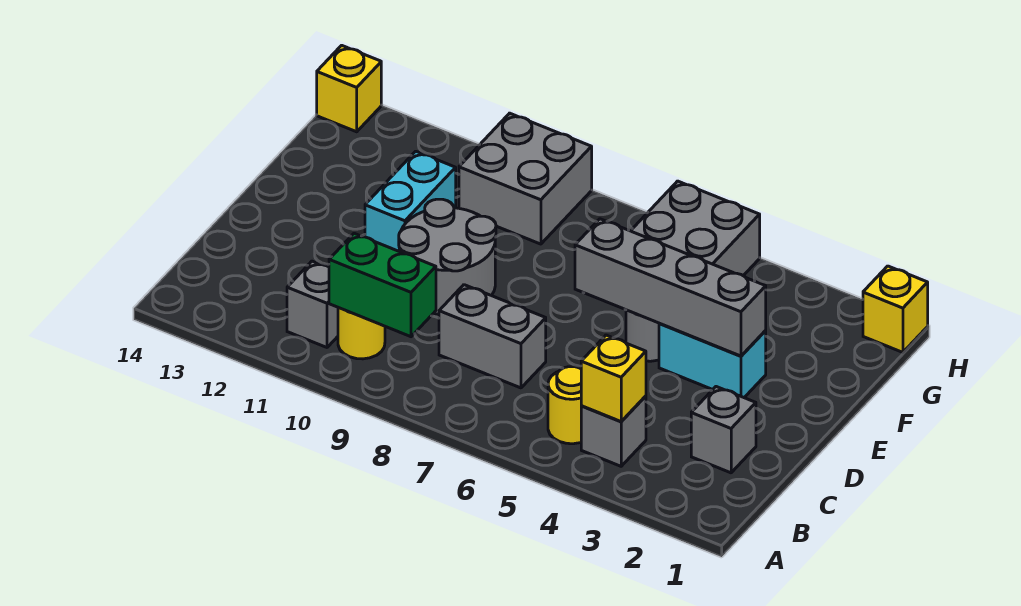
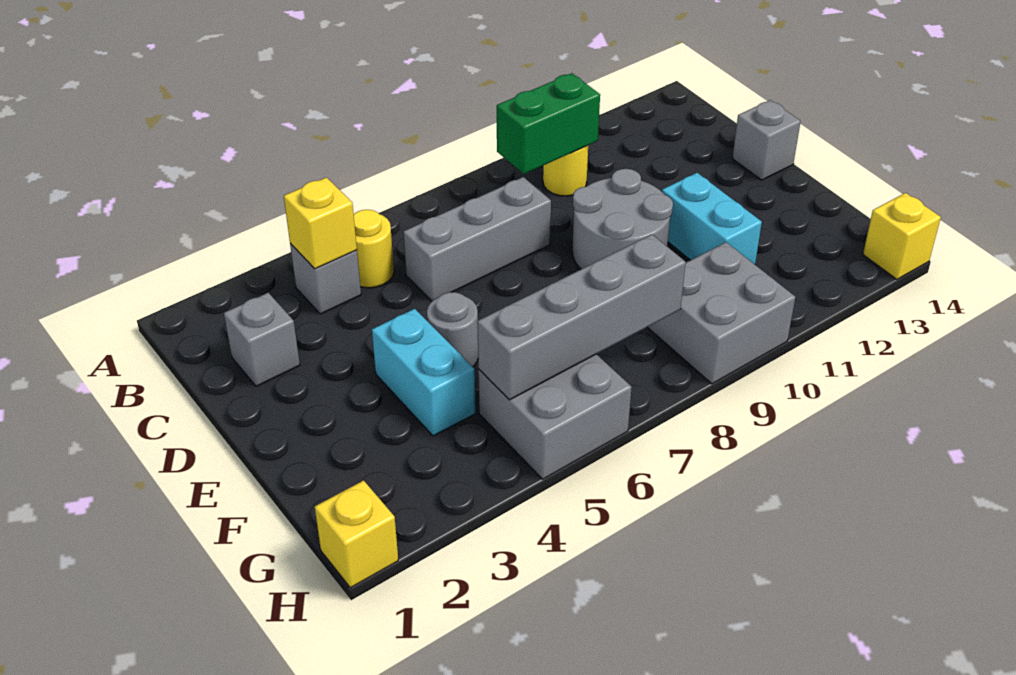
grey 1x1 brick [287,261,338,347] -> grey 1x1 brick moved to [732,100,801,180]
grey 1x2 brick [439,285,546,388] -> grey 1x3 brick [403,177,551,301]
cyan 1x2 brick [659,323,766,397] -> cyan 1x2 brick turned to [372,309,476,436]
grey 1x4 brick [575,219,766,356] -> grey 1x4 brick moved to [477,234,686,400]

